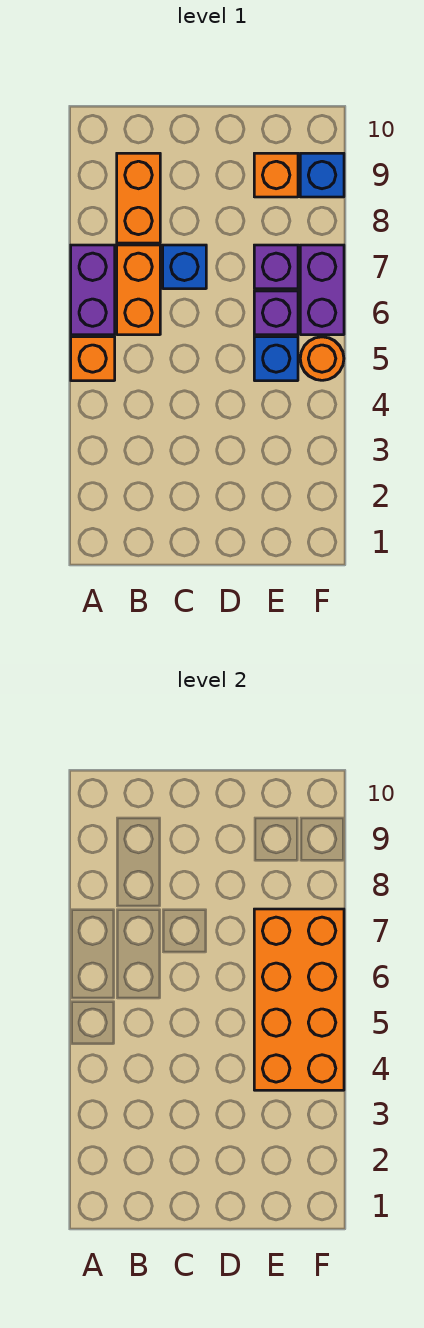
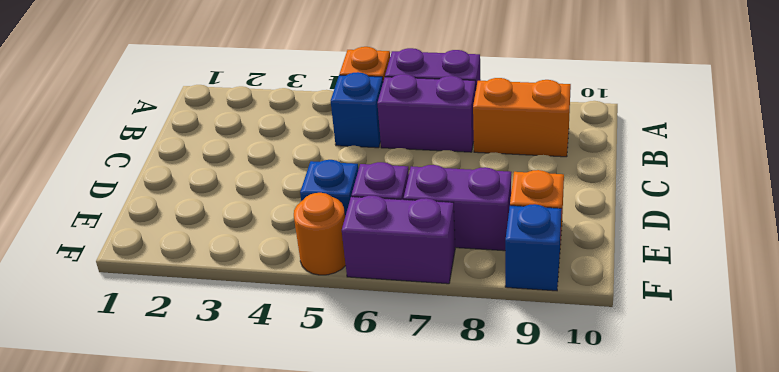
orange 1x2 brick [117,245,160,335] -> purple 1x2 brick [377,74,476,152]
blue 1x1 brick [163,245,206,289] -> blue 1x1 brick moved to [331,72,383,148]
orange 2x4 brick [254,909,344,1090] -> none
purple 1x1 brick [254,245,298,289] -> purple 1x2 brick [404,165,511,251]

